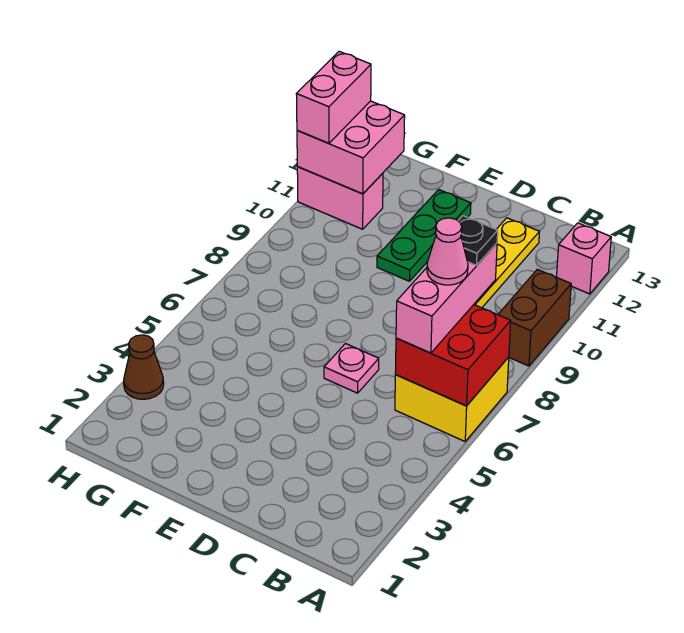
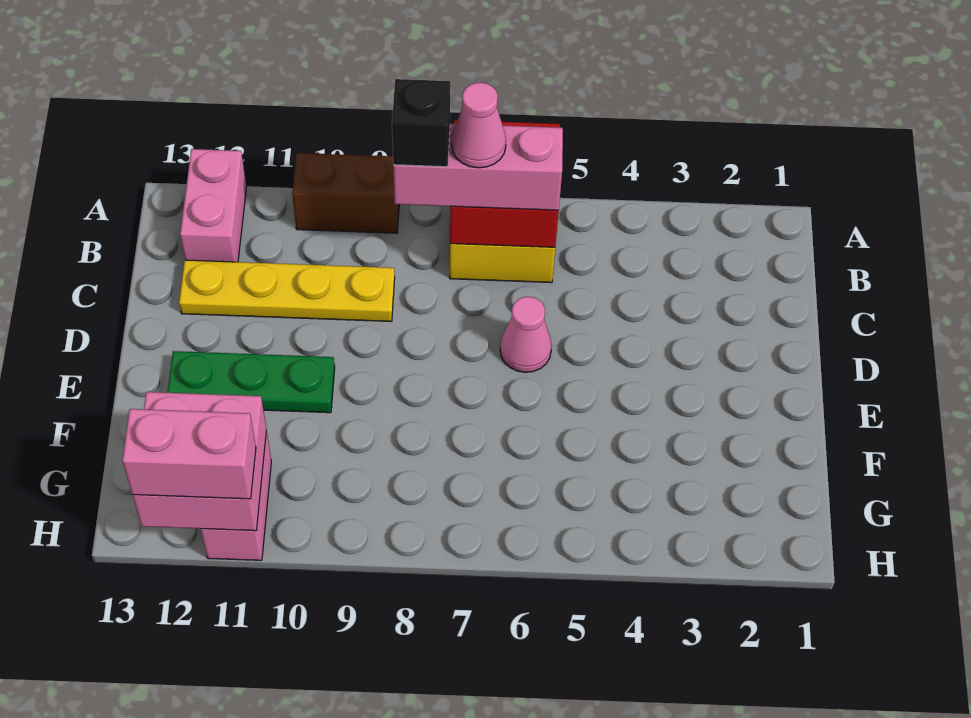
pink 1x1 brick [557,223,611,294] -> pink 1x2 brick [180,149,246,262]
black 1x1 plate [458,216,498,266] -> black 1x1 brick [392,79,450,167]
pink 1x1 plate [324,344,379,393] -> pink 1x1 cone [500,297,552,372]
brown 1x1 cone [124,335,164,399] -> none

